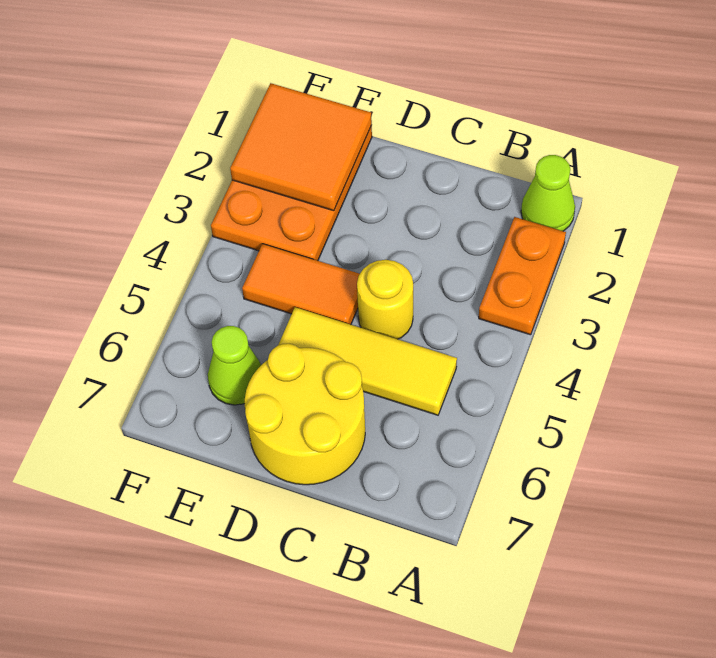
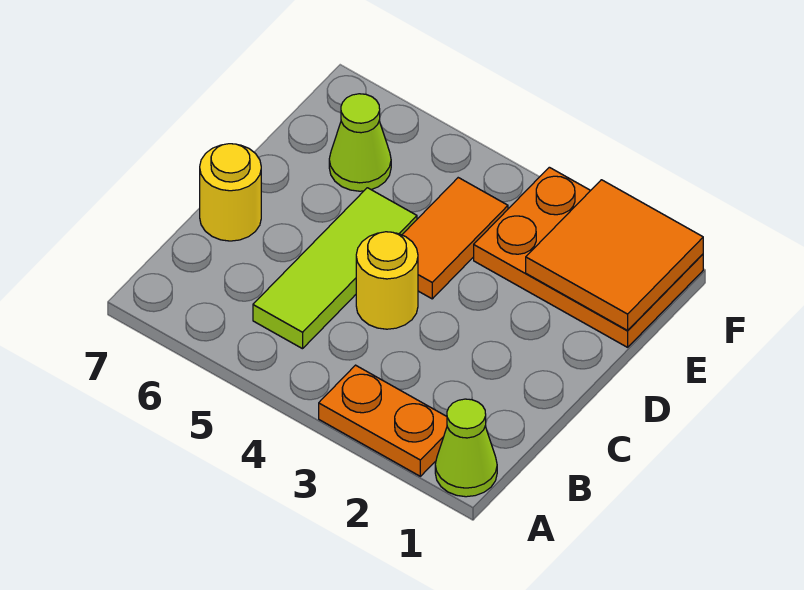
yellow 1x3 tile [278,307,457,415] -> lime 1x3 tile [253,188,417,349]
yellow 2x2 round brick [245,344,365,485] -> yellow 1x1 round brick [200,144,261,241]

